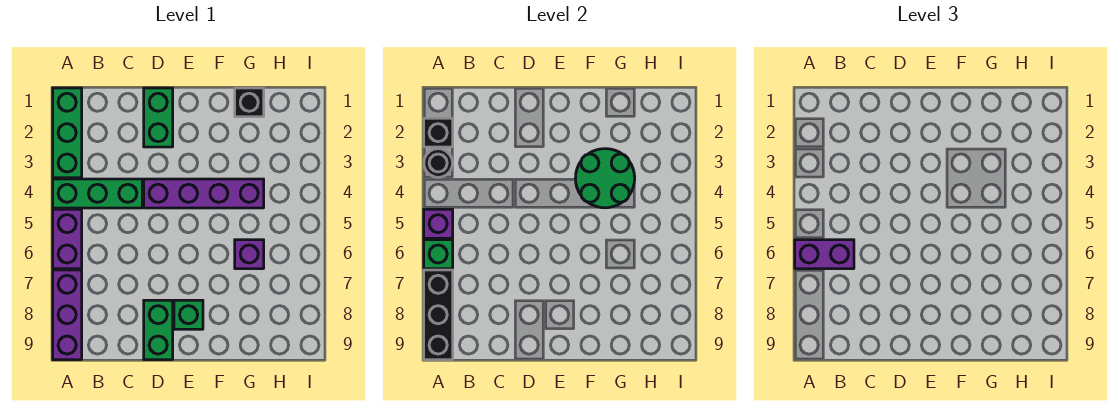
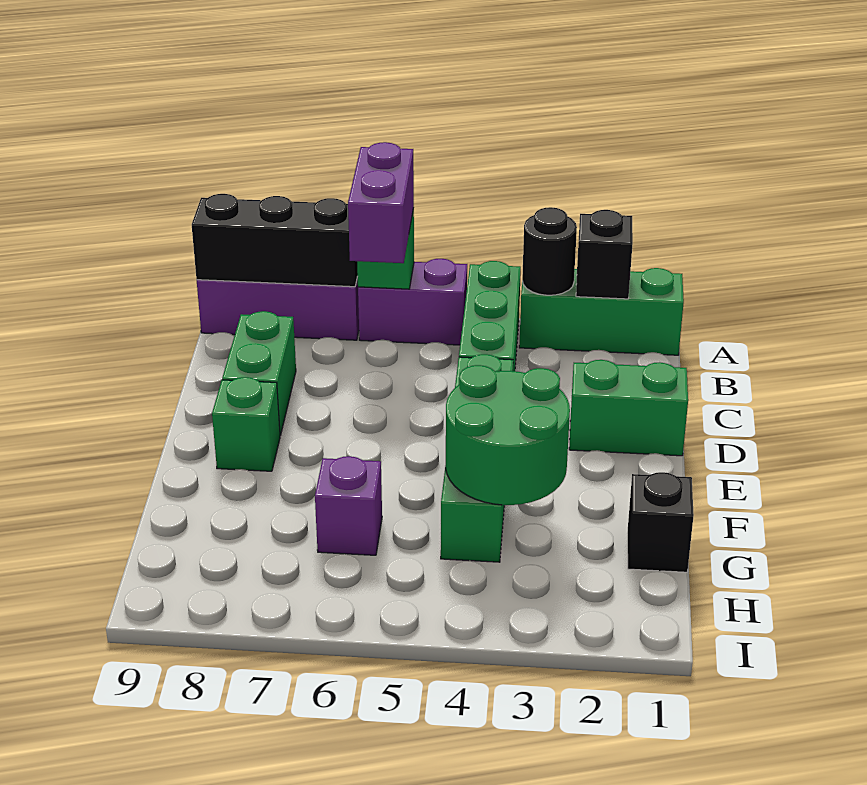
purple 1x1 brick [424,209,453,238] -> none
purple 1x4 brick [144,179,264,208] -> green 1x4 brick [441,354,513,562]
green 1x2 brick [144,300,173,360] -> green 1x2 brick turned to [222,311,296,435]

